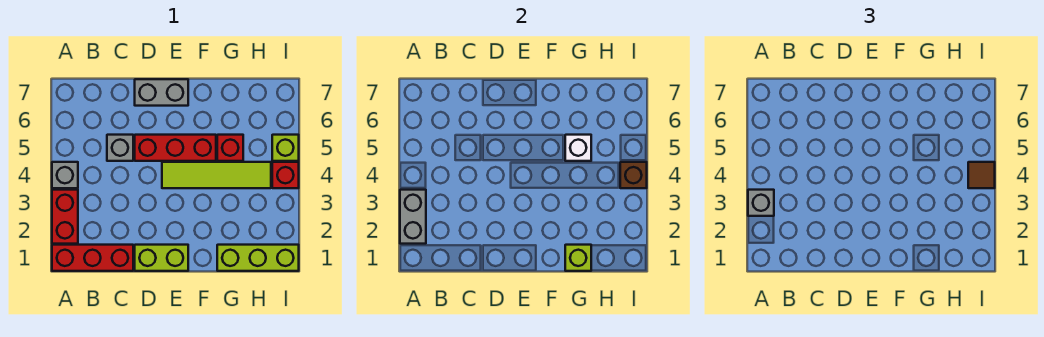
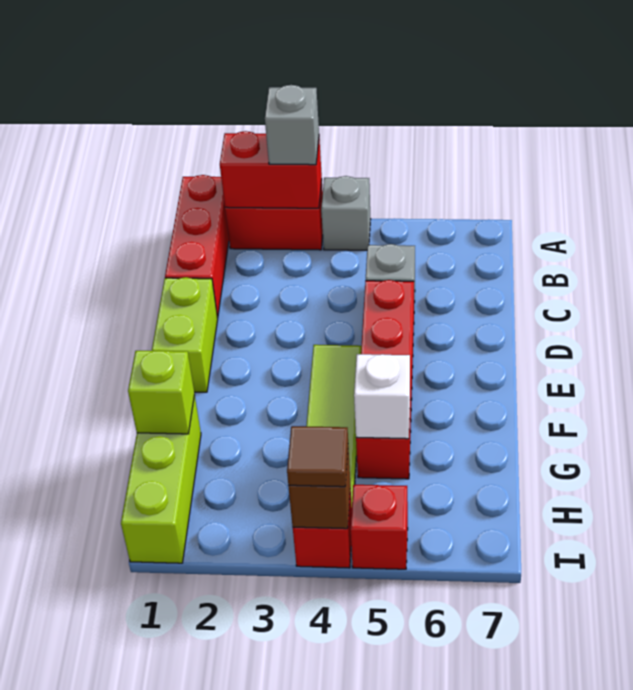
grey 1x2 brick [400,190,426,244] -> red 1x2 brick [220,131,322,208]
grey 1x2 brick [135,79,188,106] -> none
lime 1x1 brick [272,135,299,161] -> red 1x1 brick [351,485,408,569]

